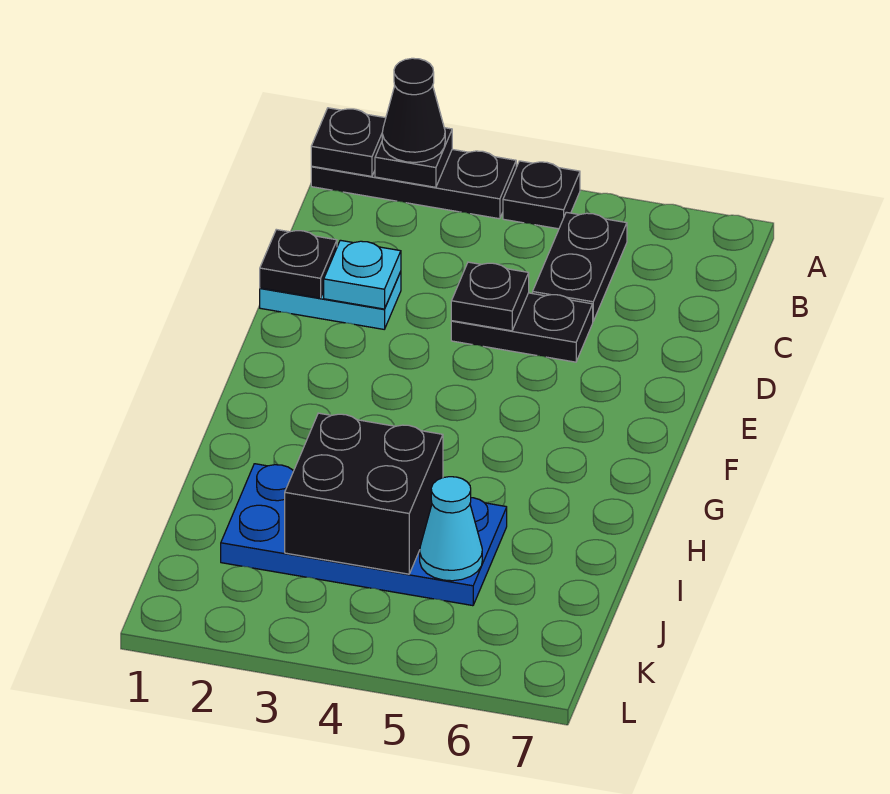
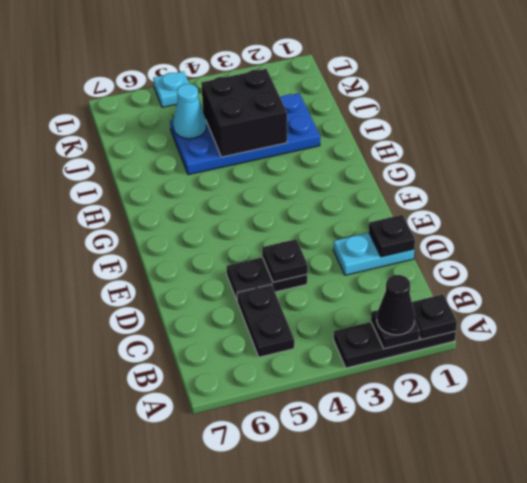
black 1x1 plate [503,161,580,229] -> none
cyan 1x1 plate [324,240,401,309] -> cyan 1x1 plate moved to [153,71,189,107]

